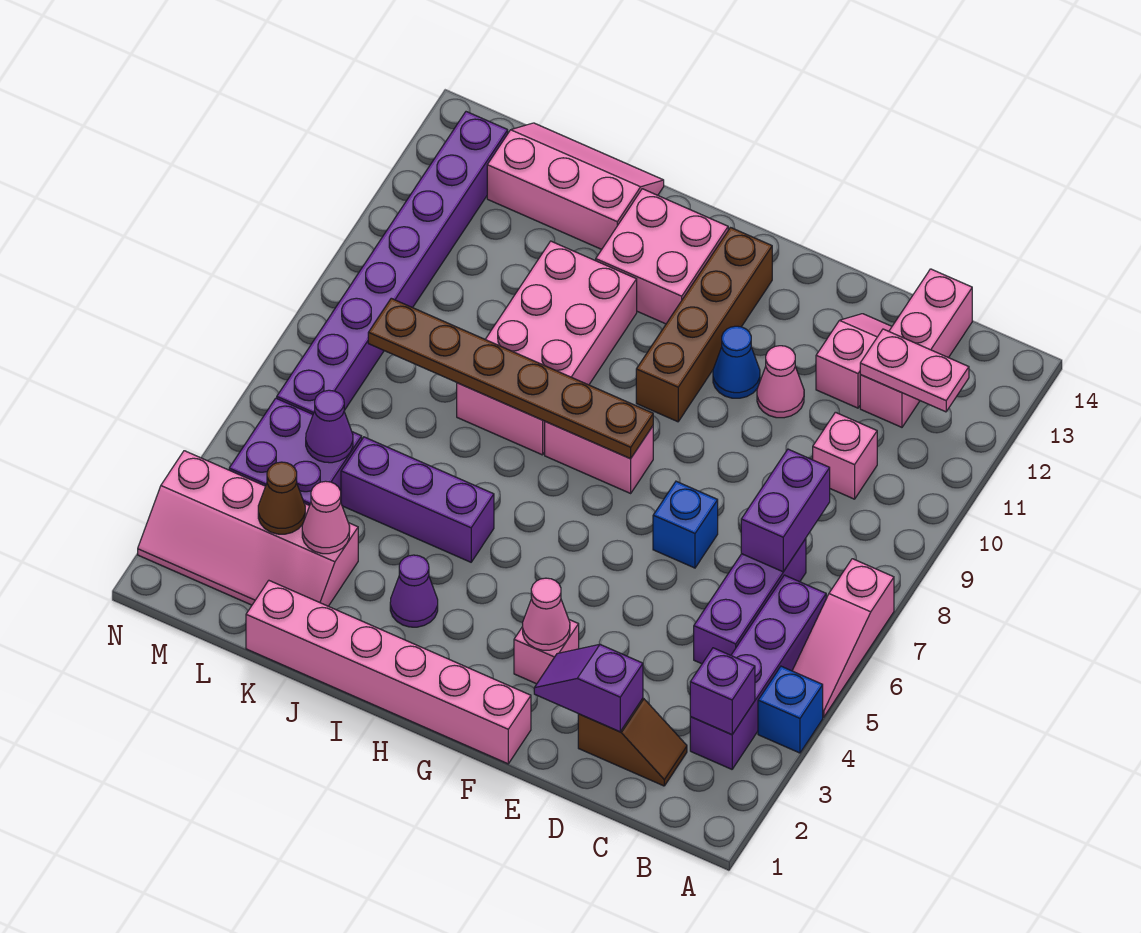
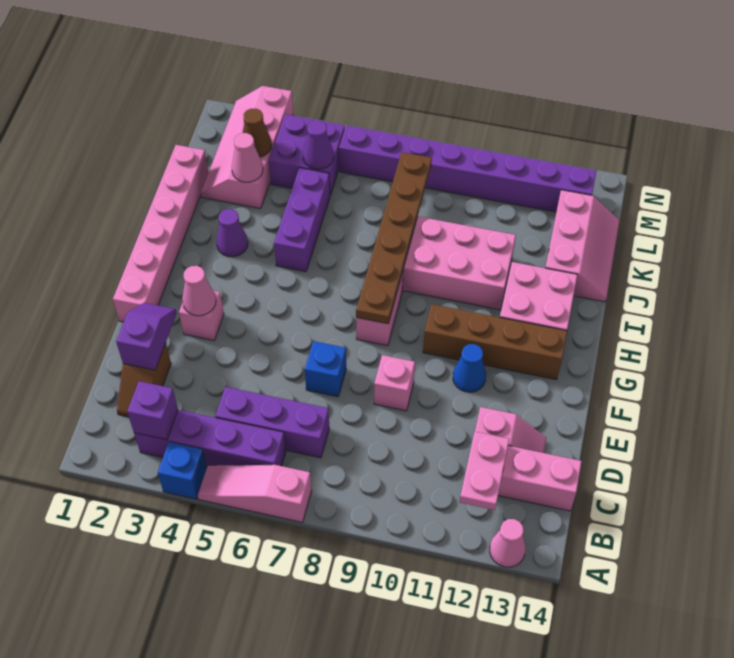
purple 1x2 brick [741,449,830,572] -> none
pink 1x1 brick [813,412,877,499] -> pink 1x1 brick moved to [374,355,415,411]
pink 1x1 cone [757,346,804,418] -> pink 1x1 cone moved to [490,519,526,567]

